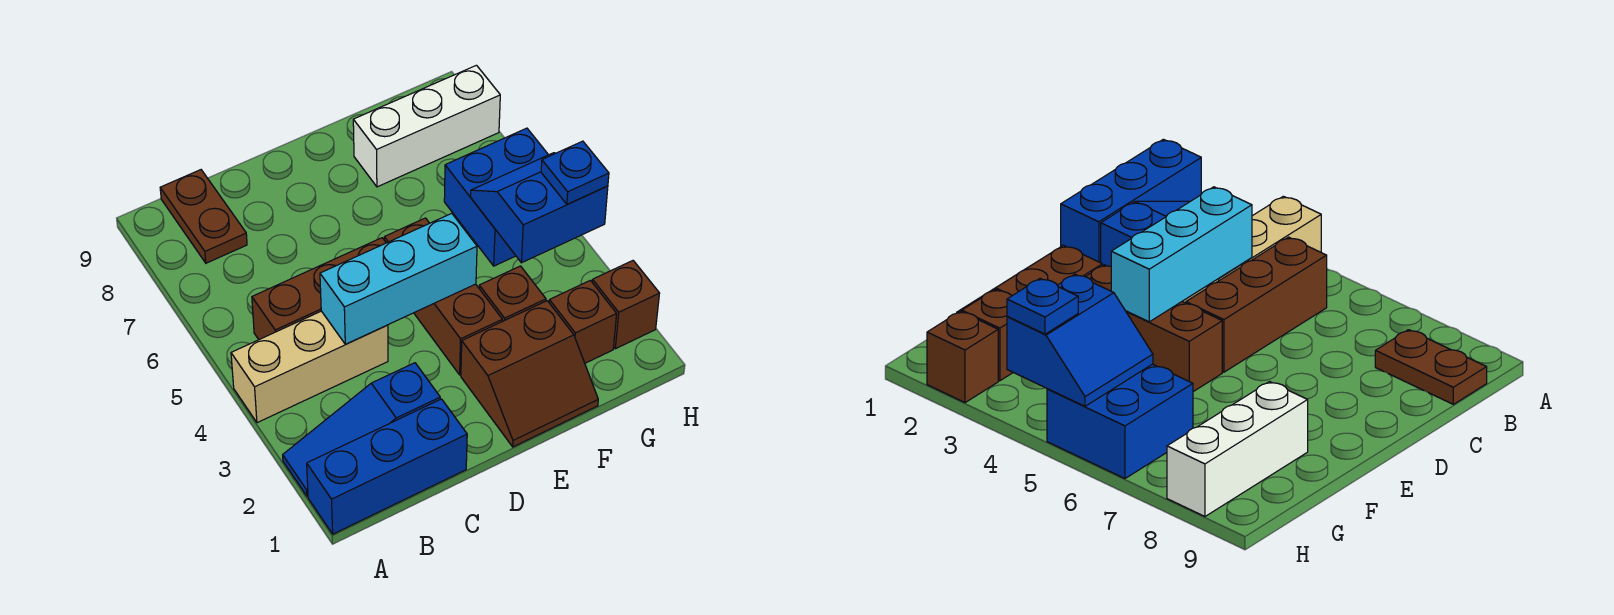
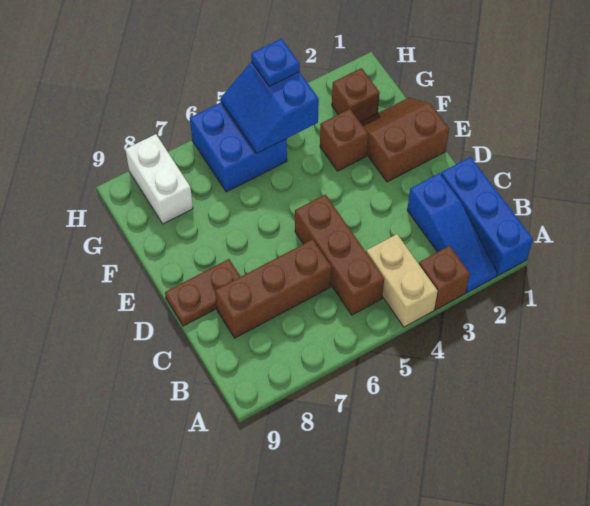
tan 1x3 brick [231,311,388,423] -> tan 1x2 brick [366,234,438,327]
brown 1x2 plate [160,170,247,263] -> brown 1x2 plate moved to [165,259,241,326]
cyan 1x3 brick [320,213,477,344] -> none
brown 2x2 slope [461,301,598,447] -> brown 2x2 slope turned to [360,98,449,182]
brown 1x3 brick [384,218,502,375] -> brown 1x3 brick moved to [215,239,331,338]
white 1x3 brick [353,65,500,187] -> white 1x2 brick [125,134,193,224]
brown 1x1 brick [592,261,660,349] -> brown 1x1 brick moved to [419,246,470,310]

